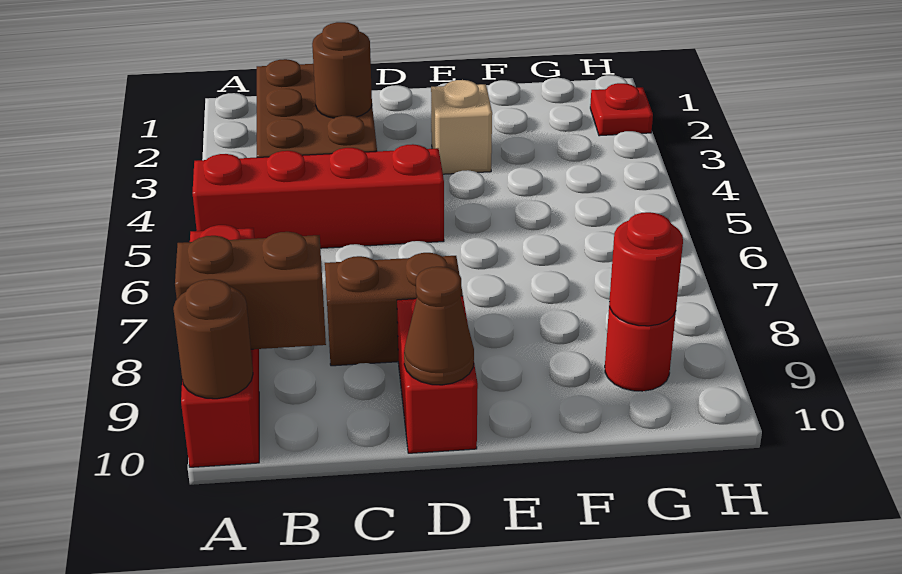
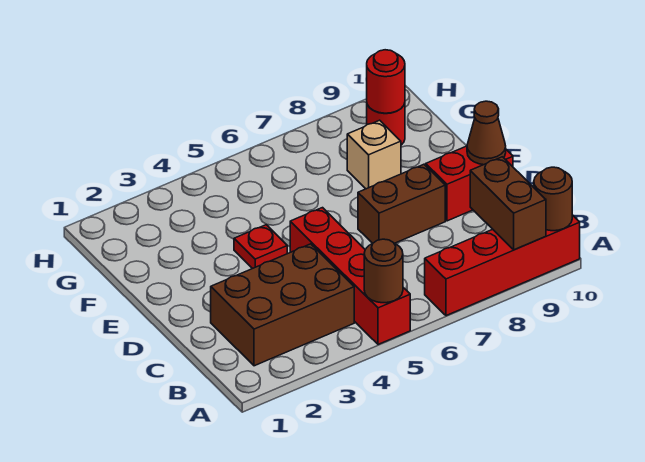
brown 1x1 round brick [312,22,372,118] -> brown 1x1 round brick moved to [364,239,403,303]
brown 1x2 brick [325,253,463,366] -> brown 1x2 brick turned to [358,164,445,243]
tan 1x1 brick [431,80,492,174] -> tan 1x1 brick moved to [347,120,401,189]
red 1x1 plate [590,83,653,136] -> red 1x1 plate moved to [234,225,287,269]

